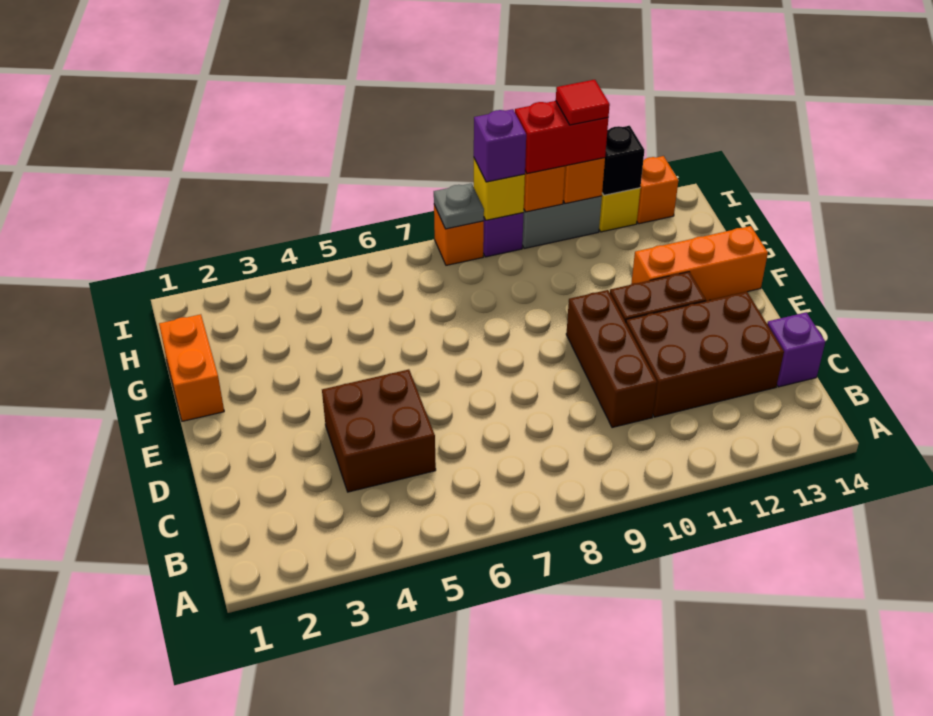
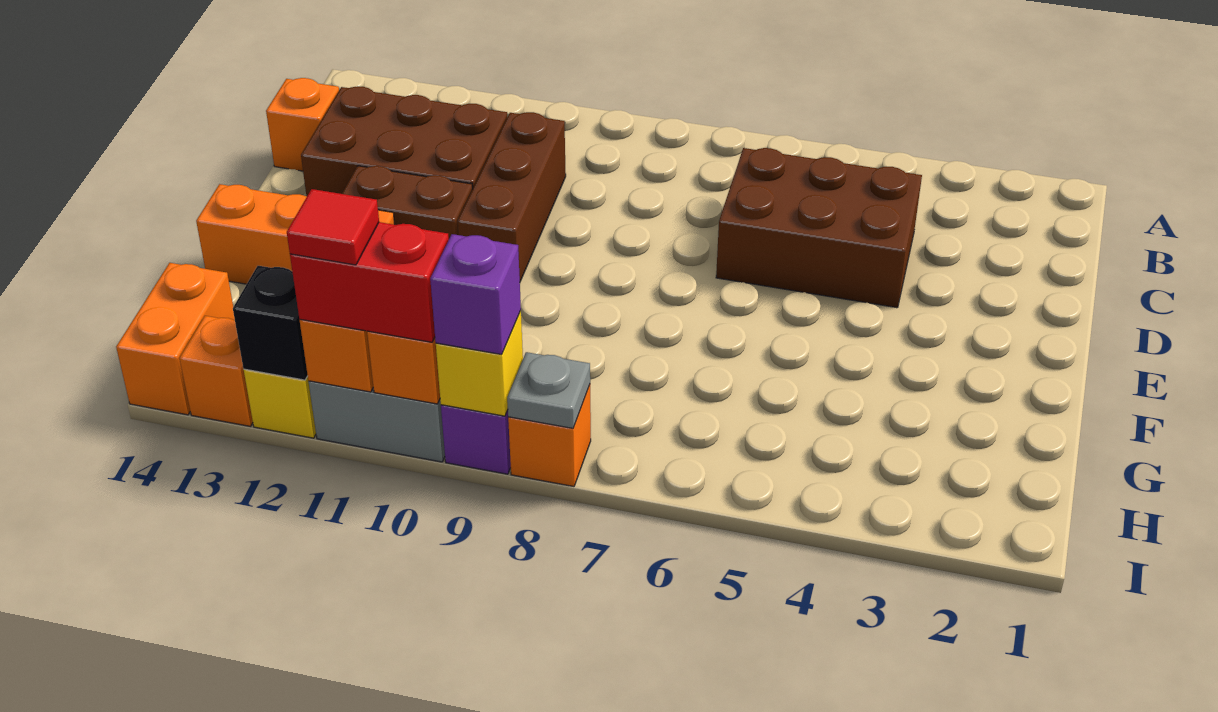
brown 2x2 brick [322,369,436,492] -> brown 2x3 brick [716,148,922,308]
purple 1x1 brick [767,312,825,387] -> orange 1x1 brick [266,78,339,171]
orange 1x2 brick [159,314,224,421] -> orange 1x2 brick moved to [116,263,235,415]

